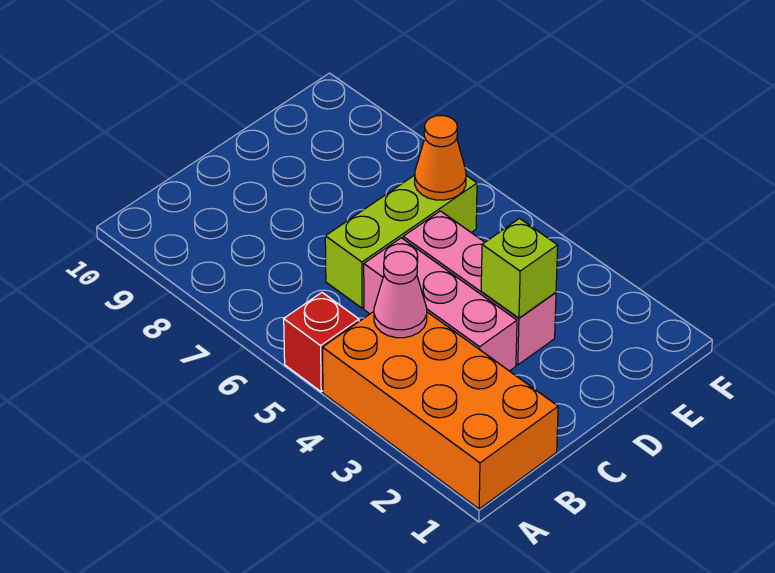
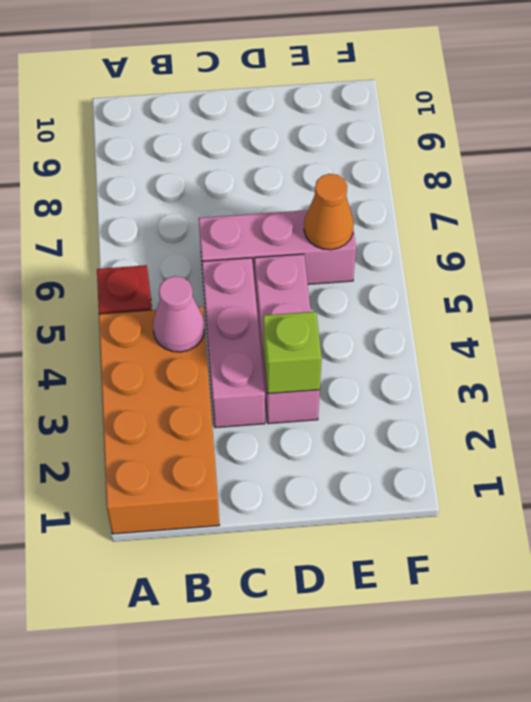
lime 1x3 brick [325,175,477,308] -> pink 1x3 brick [199,208,356,286]

